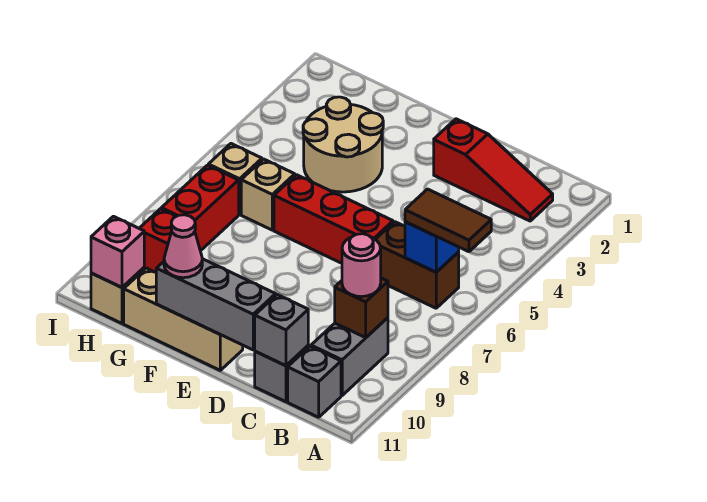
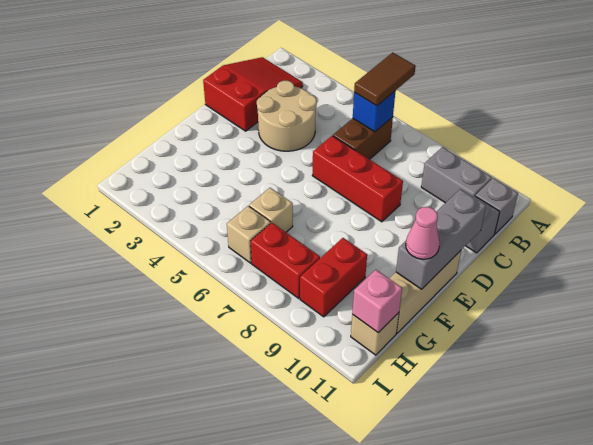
red 1x3 slope [434,119,553,221] -> red 2x3 slope [203,57,303,131]
brown 1x1 brick [335,278,388,338] -> none
pink 1x1 round brick [342,234,381,297] -> none
grey 1x1 brick [255,295,308,366] -> none
red 1x3 brick [274,175,393,263] -> red 1x3 brick turned to [312,136,403,222]
tan 2x2 round brick [303,97,383,192] -> tan 2x2 round brick moved to [257,81,317,151]
red 1x1 brick [139,209,176,272] -> red 1x2 brick [300,238,367,317]

